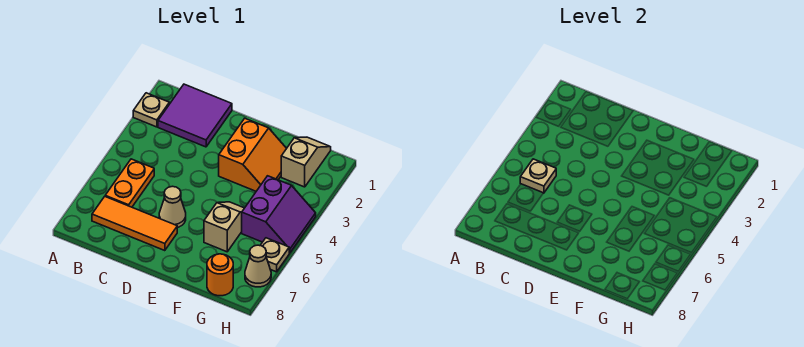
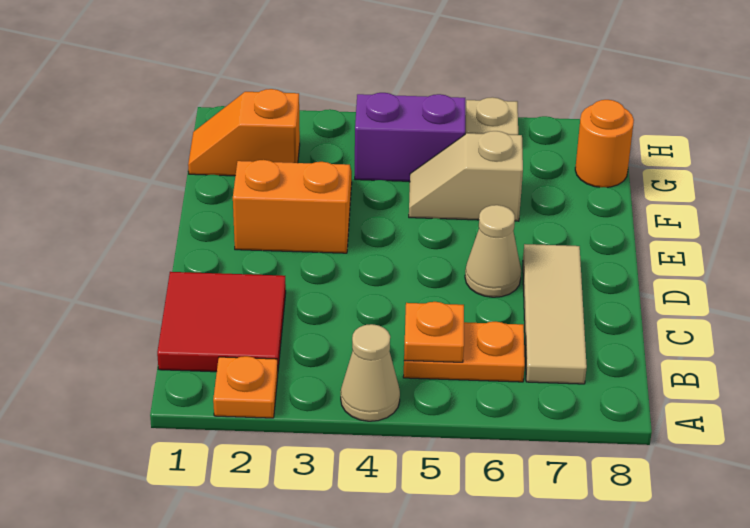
tan 1x1 plate [133,93,169,127] -> orange 1x1 plate [213,356,278,418]
purple 2x2 tile [158,84,232,147] -> red 2x2 tile [157,272,286,372]
tan 1x1 plate [520,159,556,193] -> orange 1x1 plate [404,302,464,362]
orange 1x3 tile [92,197,177,251] -> tan 1x3 tile [523,244,587,384]
tan 1x2 slope [281,137,331,187] -> orange 1x2 slope [188,89,300,176]
tan 1x1 cone [245,245,271,287] -> tan 1x1 cone moved to [341,324,400,421]

